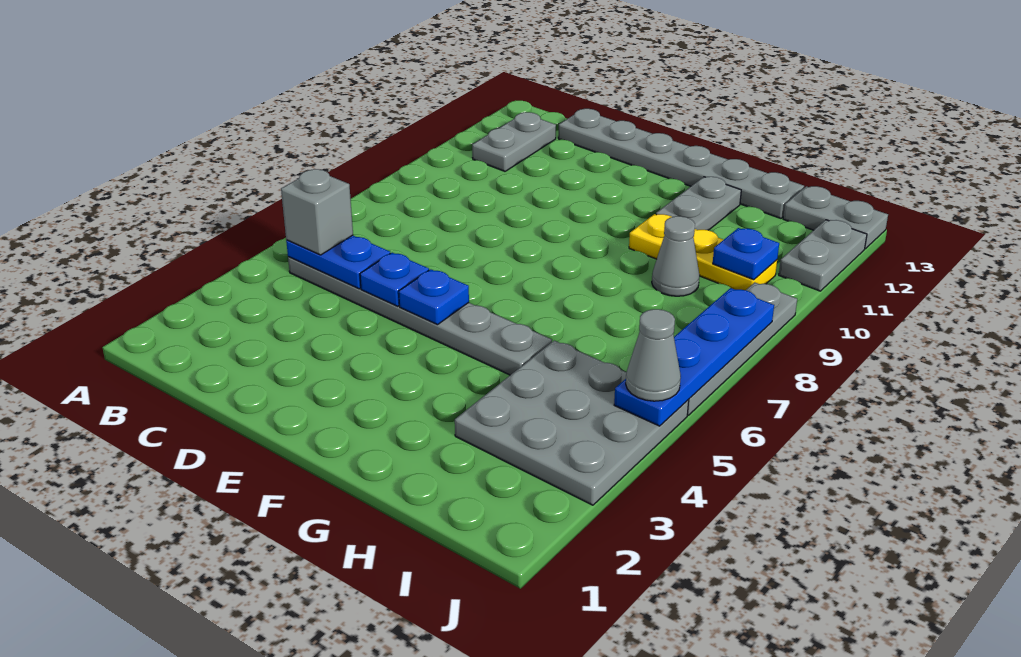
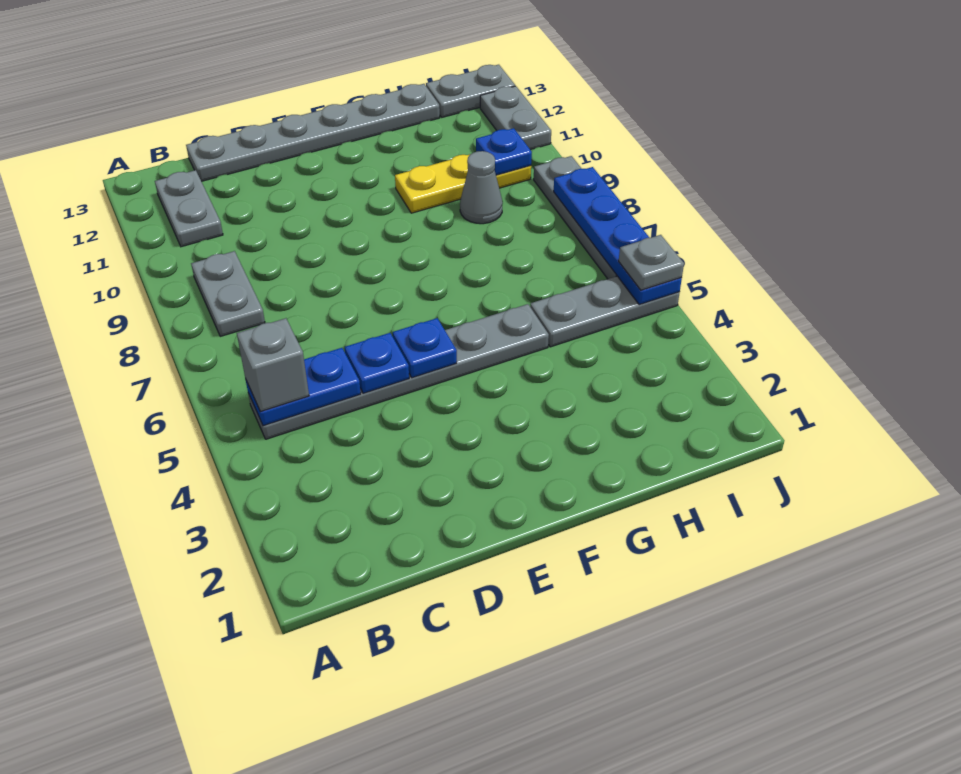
grey 1x2 plate [656,177,741,230] -> grey 1x2 plate moved to [191,251,265,336]
grey 3x3 plate [455,341,689,505] -> grey 1x3 plate [530,276,680,347]
grey 1x1 cone [626,309,681,401] -> grey 1x1 plate [619,235,684,290]

